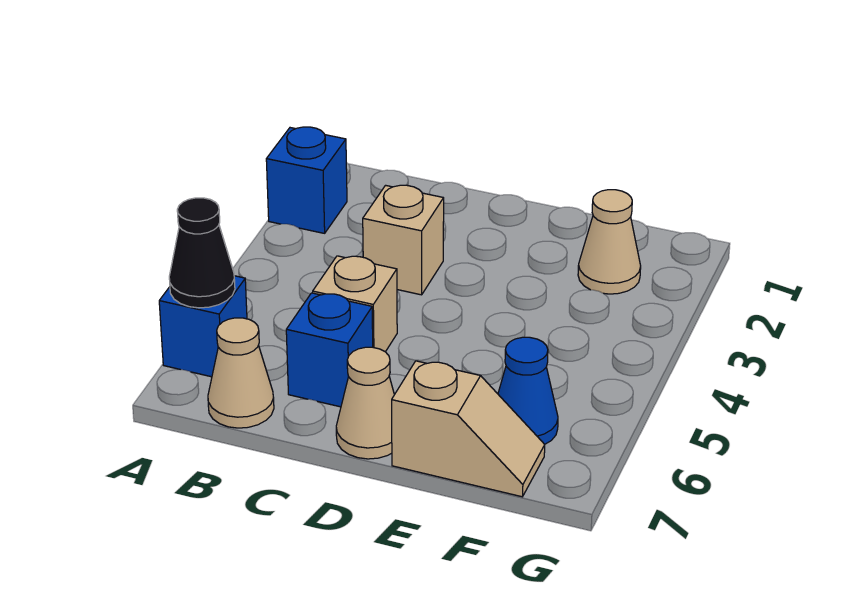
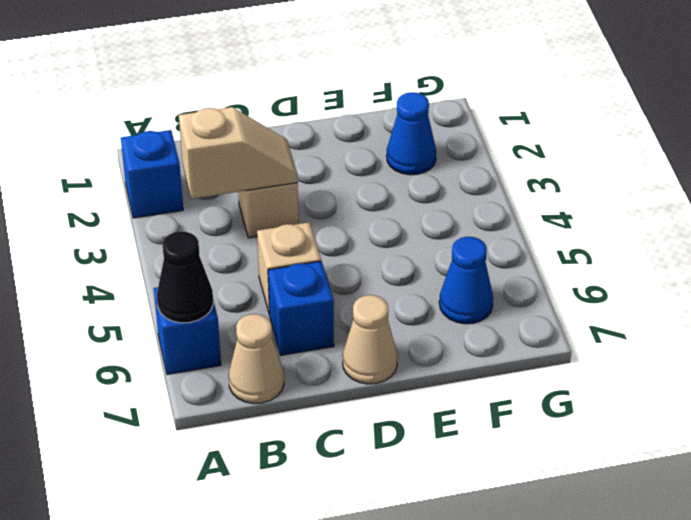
tan 1x2 slope [392,361,545,497] -> tan 1x2 slope moved to [179,107,298,199]
tan 1x1 cone [578,190,641,294] -> blue 1x1 cone [387,92,436,175]

